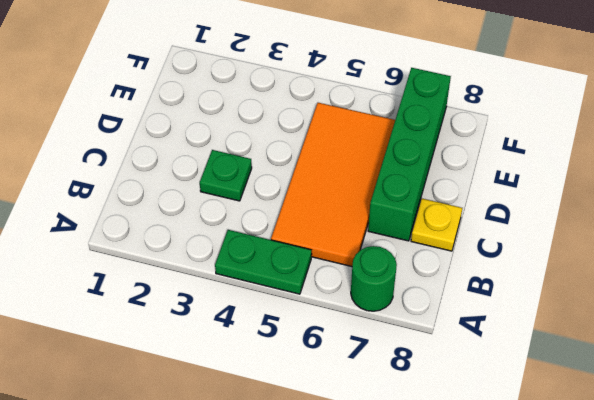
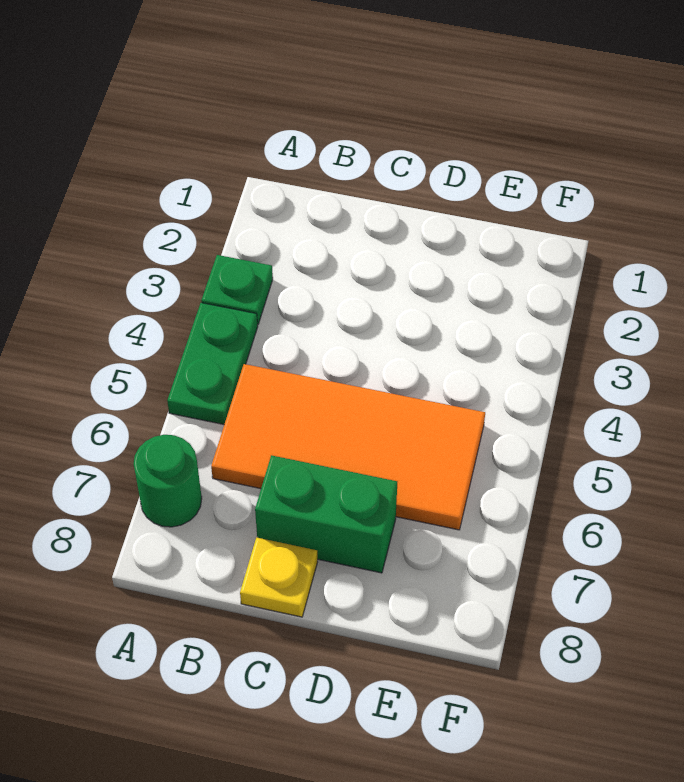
green 1x1 plate [200,150,252,201] -> green 1x1 plate moved to [201,255,273,324]
green 1x4 brick [368,68,451,241] -> green 1x2 brick [255,455,397,573]

